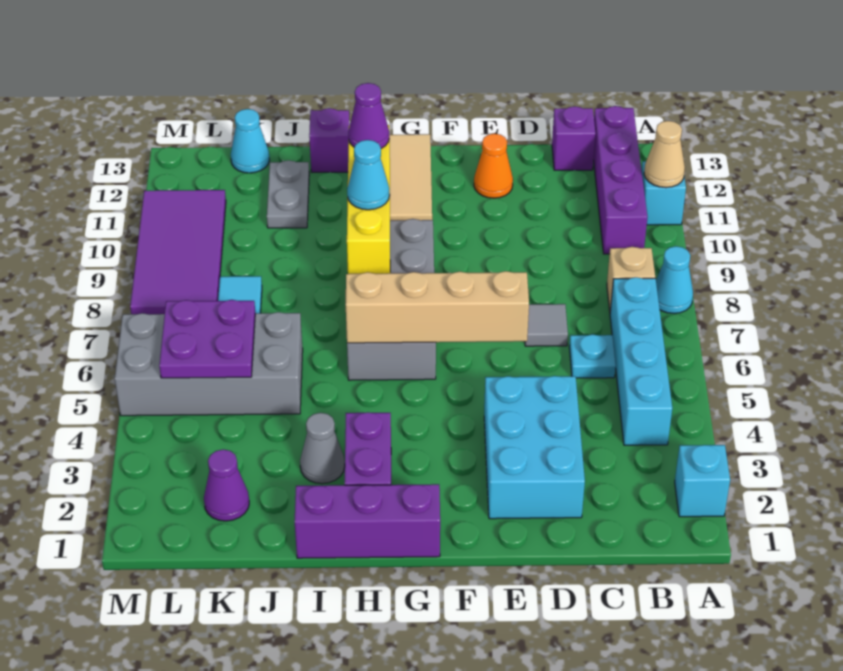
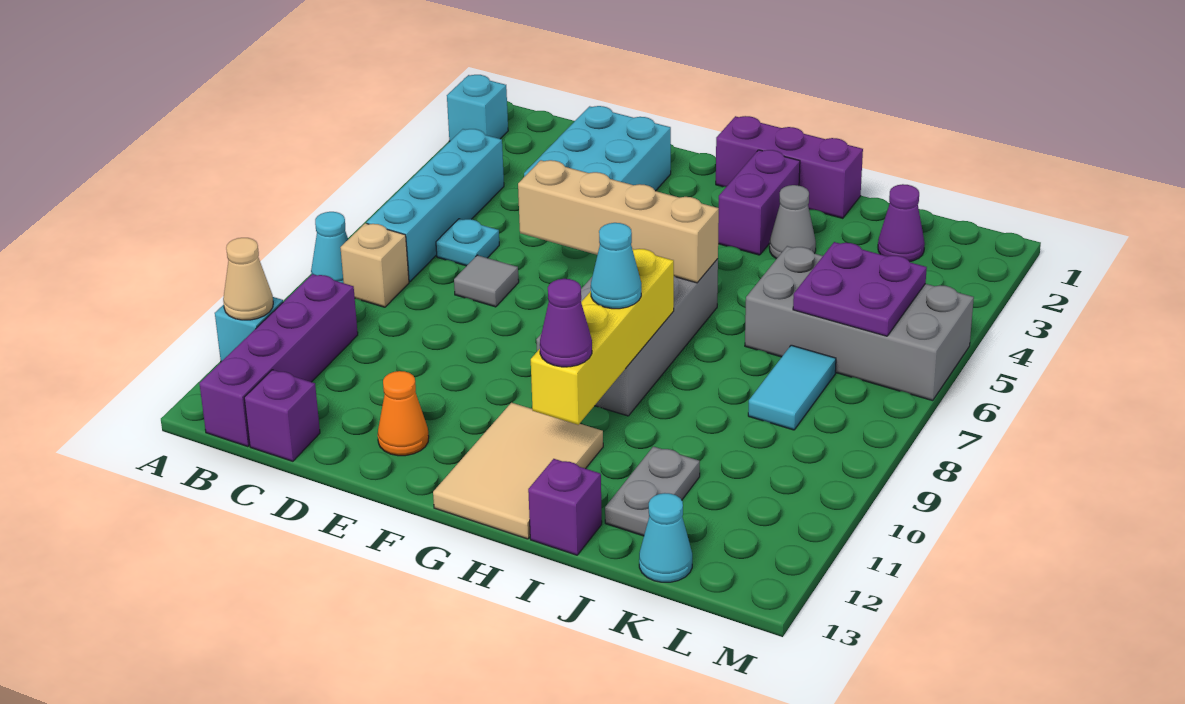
purple 2x4 tile [130,190,226,314] -> none

